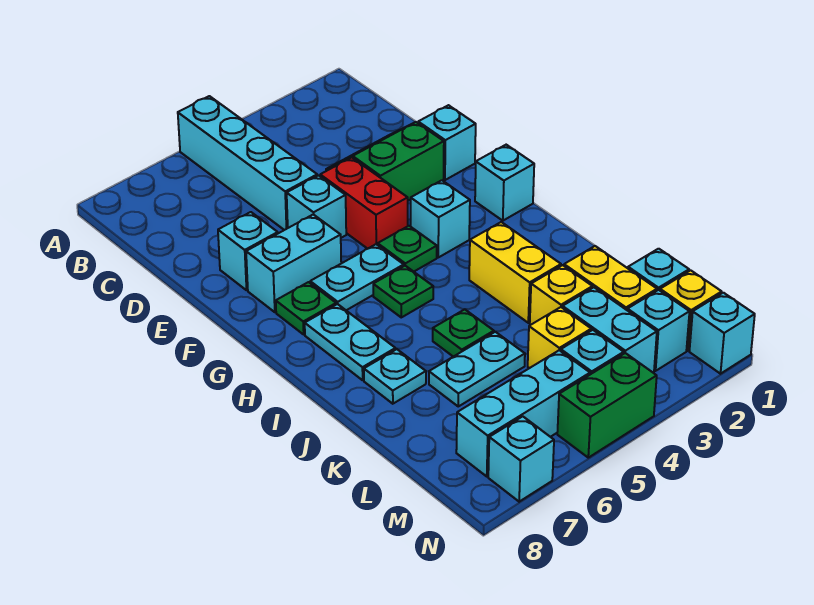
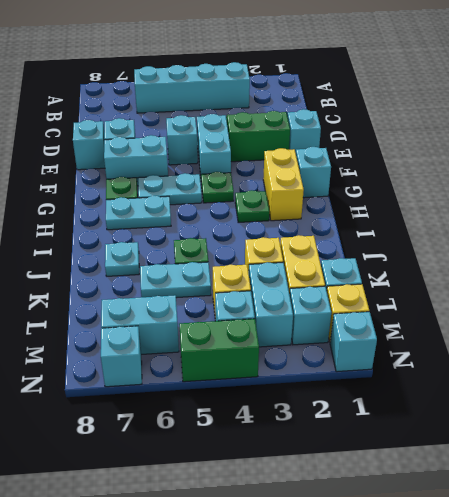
cyan 1x4 brick [178,96,317,230] -> cyan 1x4 brick turned to [134,62,250,113]
red 1x2 brick [320,158,408,249] -> cyan 1x2 brick [197,114,231,175]
cyan 1x1 brick [411,180,470,257] -> cyan 1x1 brick moved to [73,120,105,170]
green 1x1 plate [373,266,433,317] -> green 1x1 plate moved to [235,190,269,223]
cyan 1x2 plate [305,304,395,380] -> cyan 1x2 plate turned to [106,196,171,230]
yellow 1x2 brick [469,222,561,323] -> yellow 1x2 brick moved to [263,148,304,221]
cyan 1x3 brick [456,350,590,476] -> cyan 1x2 brick [101,295,179,355]

